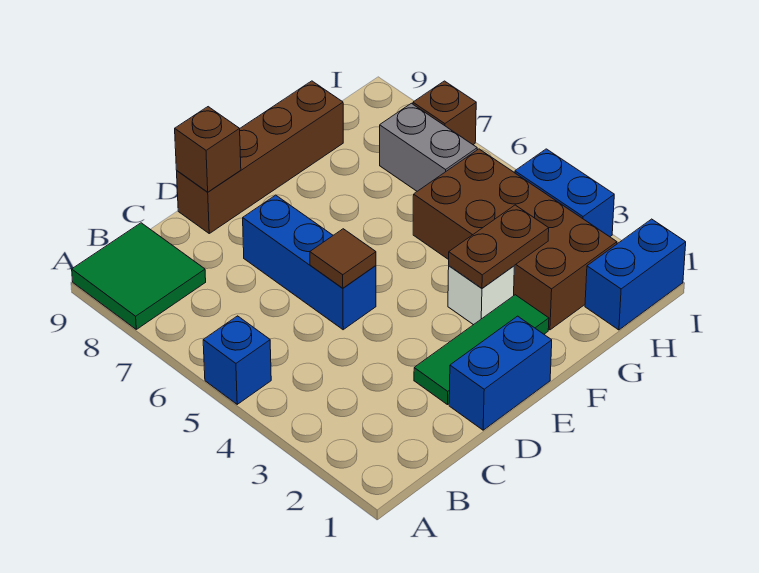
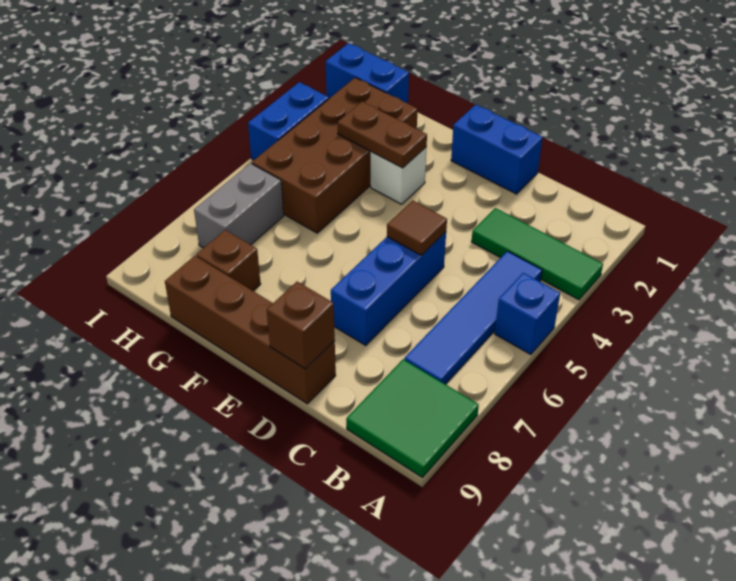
none -> blue 1x4 tile [404,251,542,384]
green 1x3 tile [414,295,549,405] -> green 1x3 tile moved to [472,208,603,300]
brown 1x1 brick [413,81,476,145] -> brown 1x1 brick moved to [196,230,261,291]

